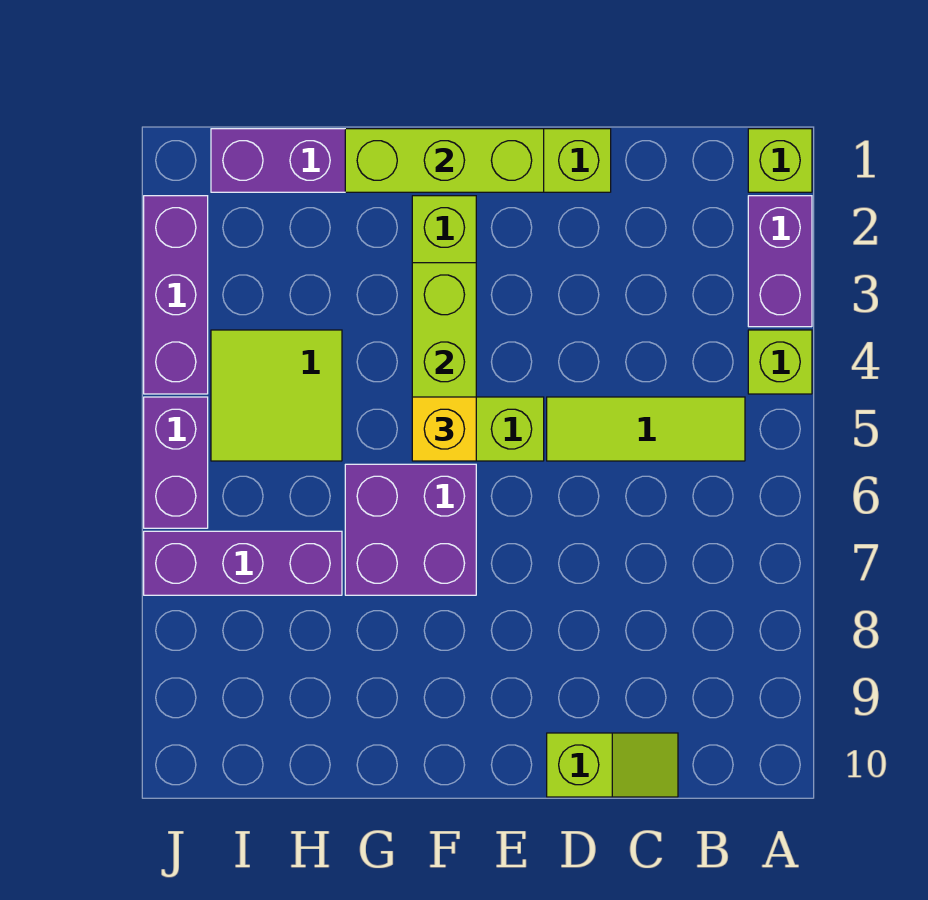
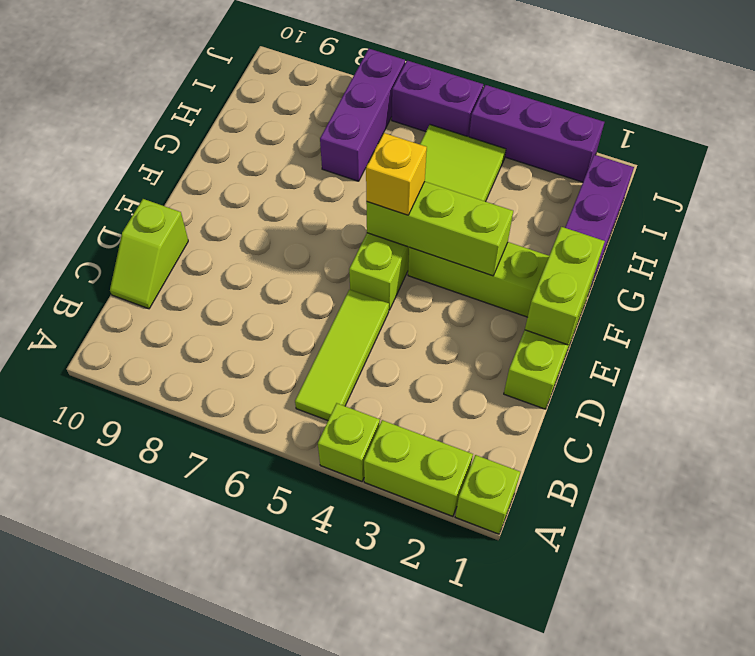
purple 1x2 brick [748,196,812,327] -> lime 1x2 brick [364,420,473,516]
lime 1x3 brick [345,129,544,192] -> lime 1x2 brick [525,227,605,345]
purple 2x2 brick [345,464,476,595] -> none

